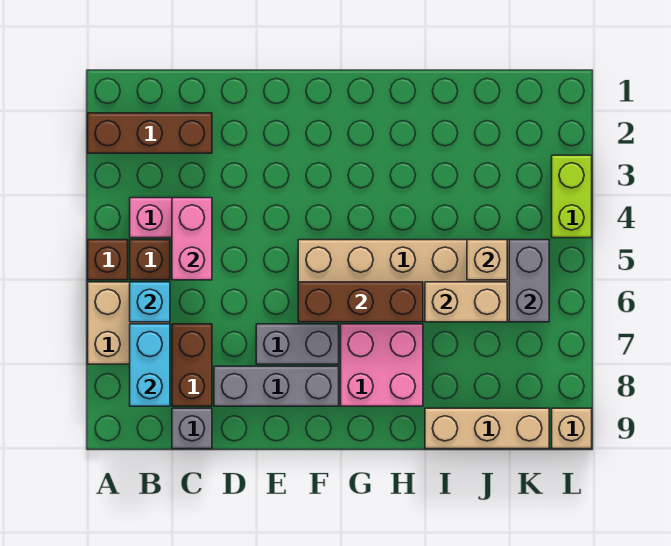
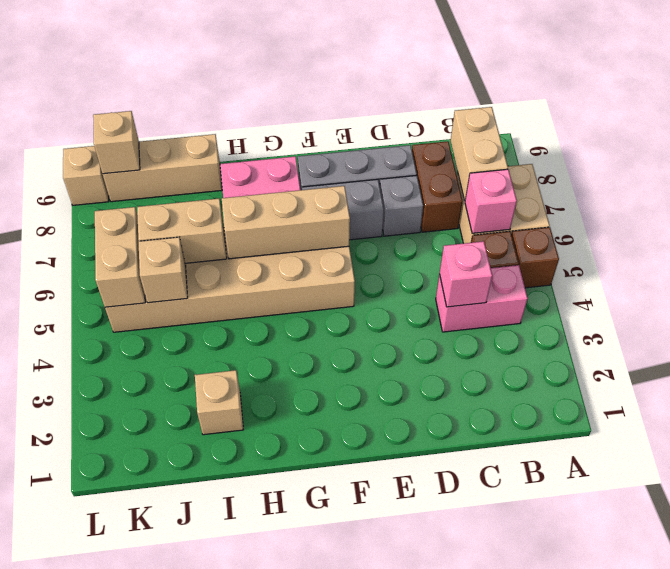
brown 1x3 brick [88,113,212,153] -> none
cyan 1x1 brick [130,282,170,322] -> pink 1x1 brick [465,169,517,233]
cyan 1x2 brick [130,324,170,406] -> tan 1x2 brick [451,107,508,201]
pink 1x2 brick [172,198,212,280] -> pink 1x1 brick [440,241,492,307]
grey 1x1 brick [172,408,212,449] -> grey 1x1 brick moved to [380,175,423,236]
brown 1x3 brick [298,282,423,322] -> tan 1x3 brick [222,186,350,259]
none -> tan 1x1 brick [195,370,243,435]
grey 1x2 brick [509,240,549,322] -> tan 1x2 brick [95,207,145,307]
none -> tan 1x1 brick [93,111,140,174]
lime 1x2 brick [552,155,592,238] -> none

